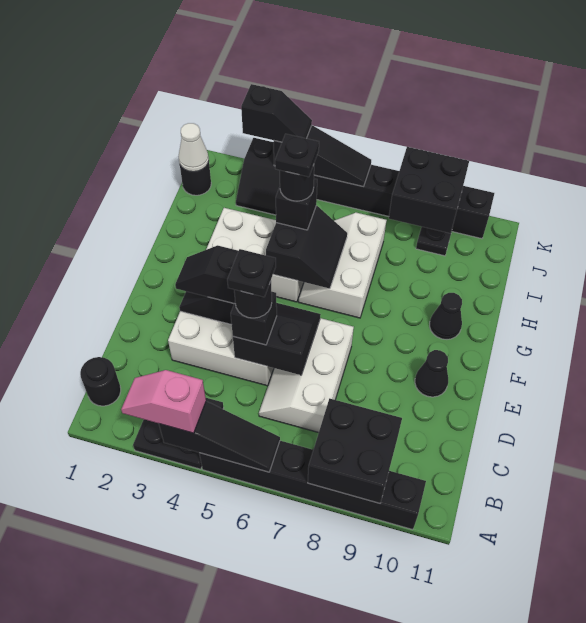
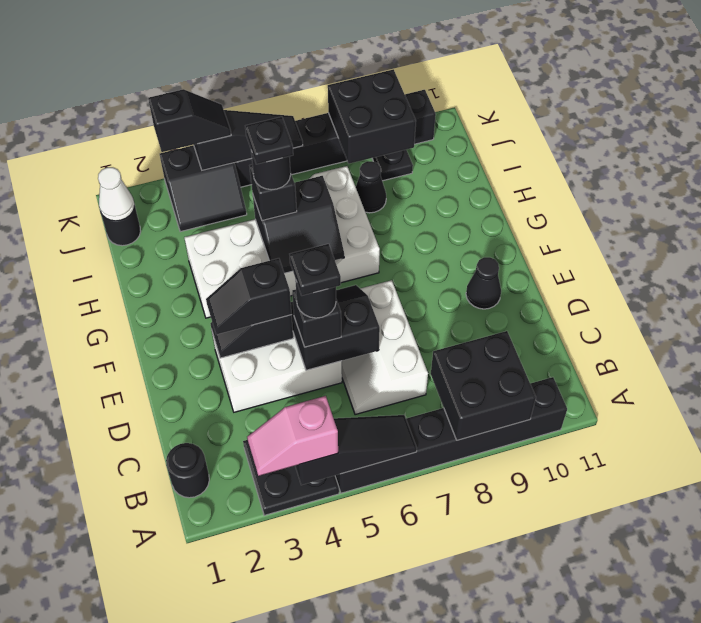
black 2x2 slope [266,205,347,289] -> black 2x2 slope turned to [253,176,344,273]
black 1x1 cone [430,293,462,339] -> black 1x1 cone moved to [356,161,386,213]

